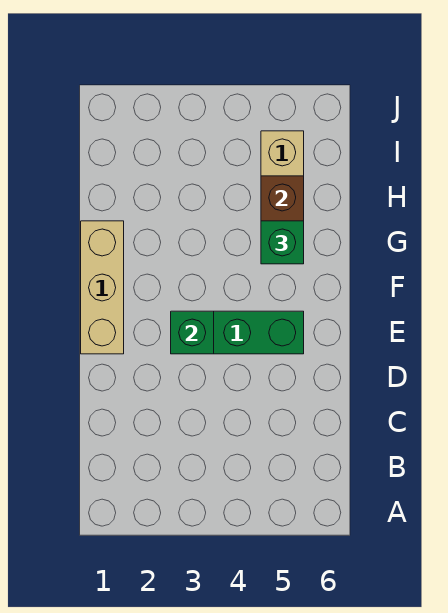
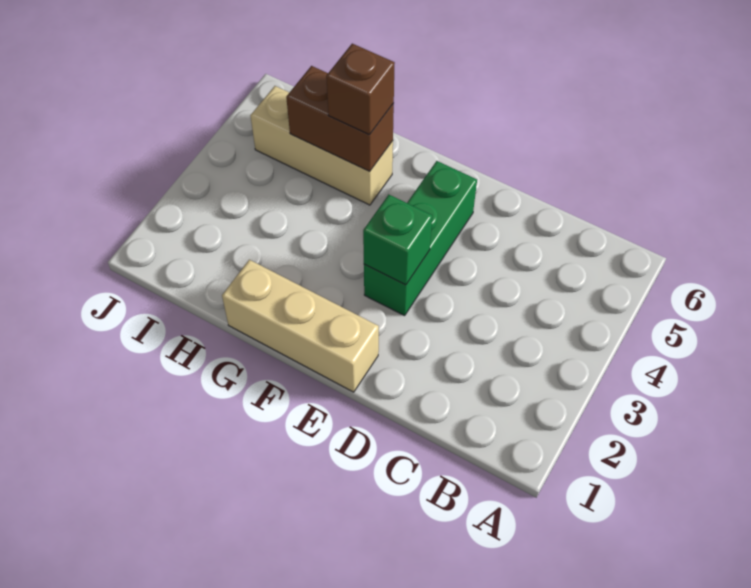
green 1x1 brick [261,221,304,264] -> brown 1x1 brick [326,44,395,135]

